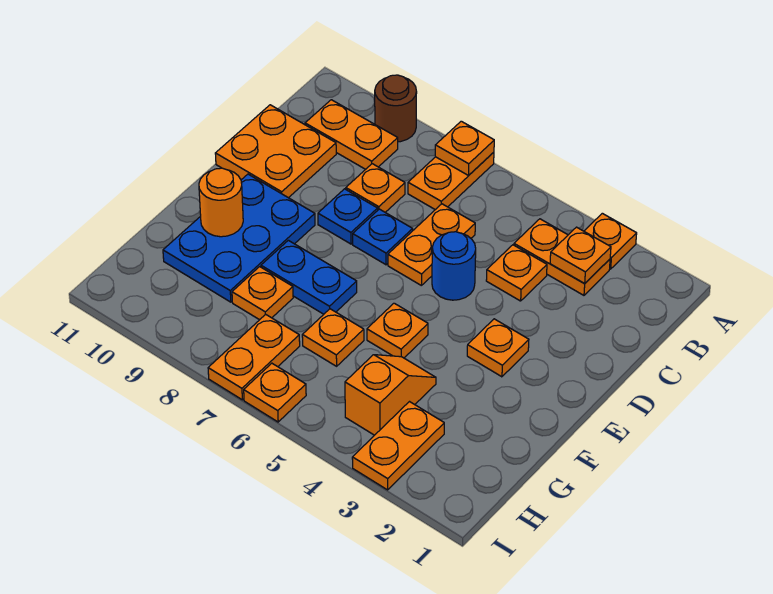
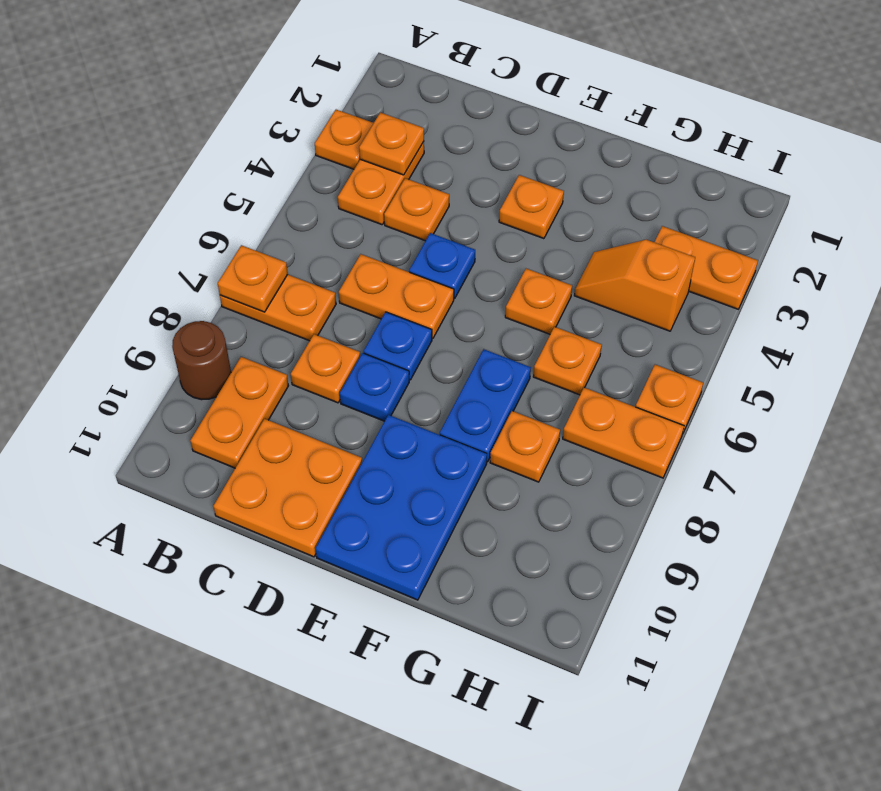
blue 1x1 round brick [432,232,476,300] -> blue 1x1 plate [409,233,475,299]
blue 2x3 plate [163,174,315,302] -> blue 2x3 plate turned to [315,415,487,600]
orange 1x1 round brick [199,168,243,237] -> none

